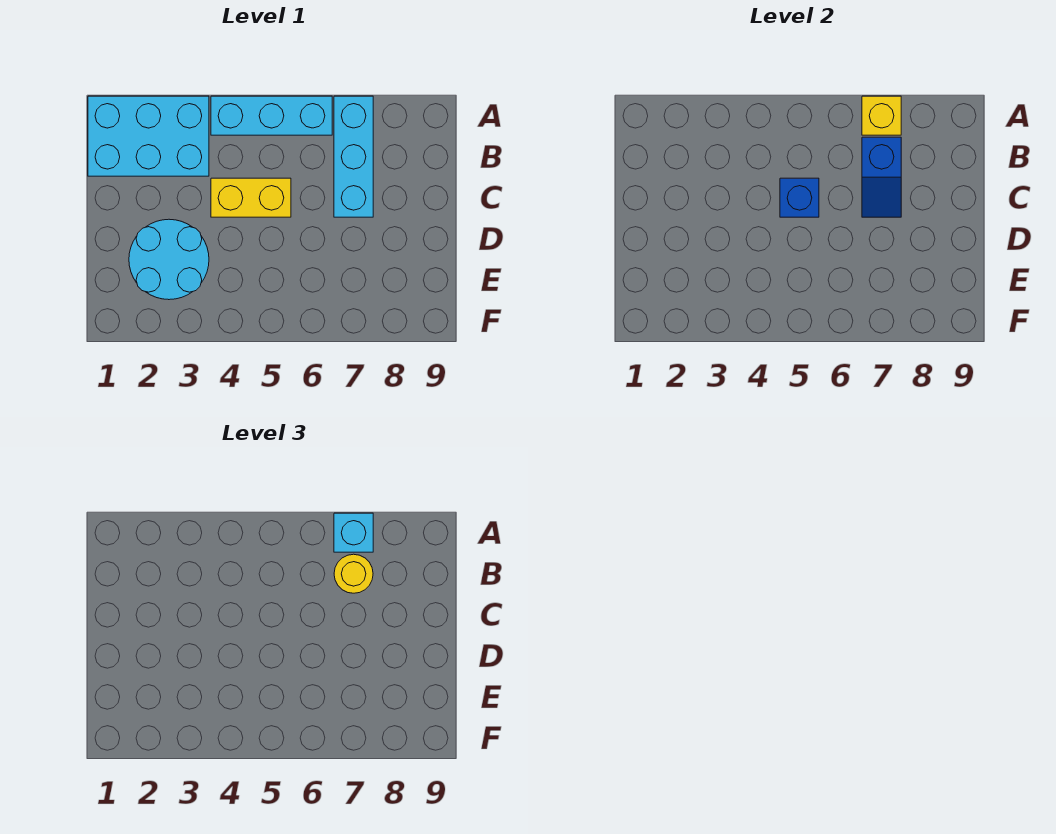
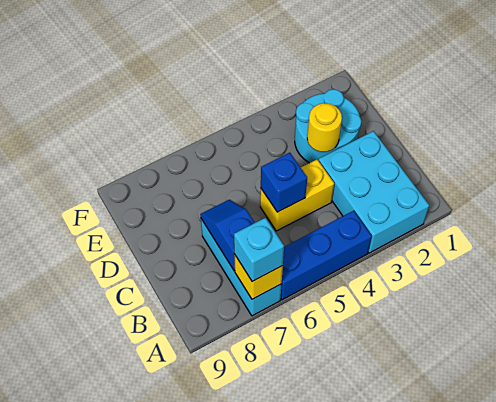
cyan 2x3 brick [88,96,209,176] -> cyan 2x3 brick turned to [318,131,429,253]
cyan 1x3 brick [211,96,332,135] -> blue 1x3 brick [281,211,372,300]
yellow 1x1 round brick [334,554,373,593] -> yellow 1x1 round brick moved to [307,103,342,152]

